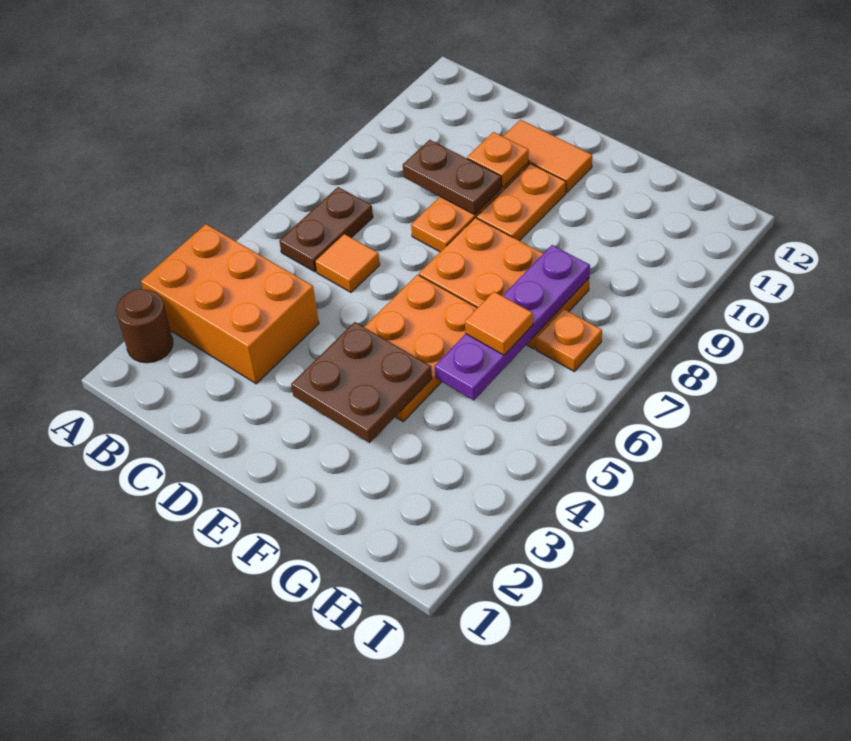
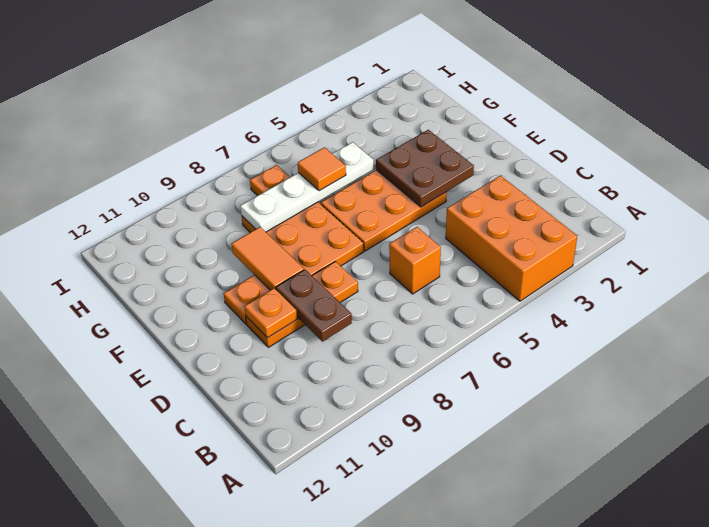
brown 1x1 round brick [116,289,173,363] -> none
brown 1x2 plate [279,187,373,272] -> none
orange 1x1 tile [315,234,380,292] -> orange 1x1 brick [389,227,441,294]
orange 1x2 tile [503,120,592,192] -> orange 1x2 tile moved to [231,227,304,290]
purple 1x4 plate [435,245,590,400] -> white 1x4 plate [240,142,374,232]

